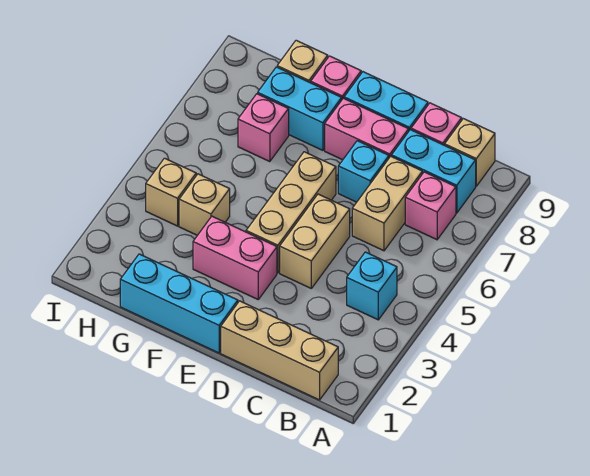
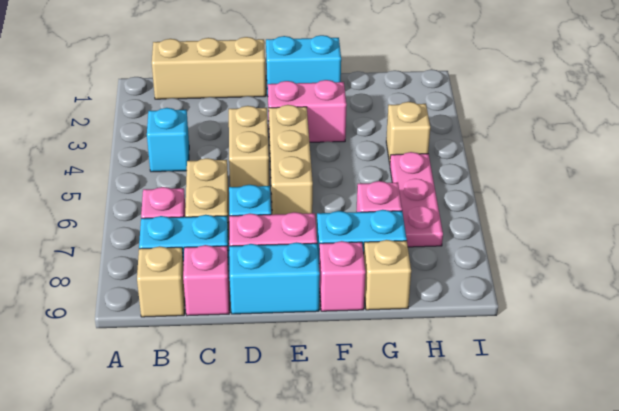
cyan 1x3 brick [120,254,238,353] -> cyan 1x2 brick [266,35,341,96]
tan 1x1 brick [179,174,230,235] -> none
none -> pink 1x3 plate [390,152,443,247]

